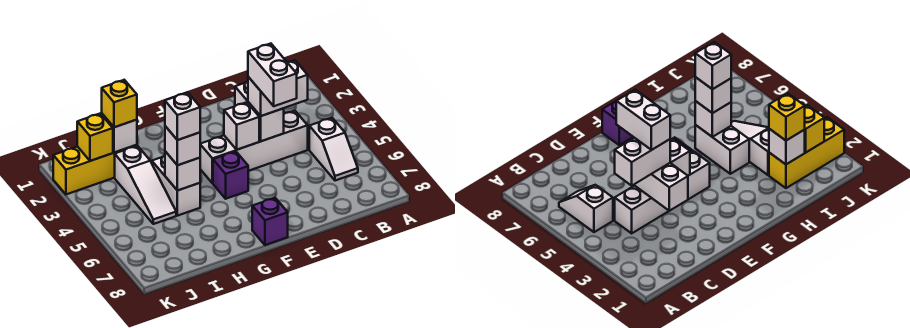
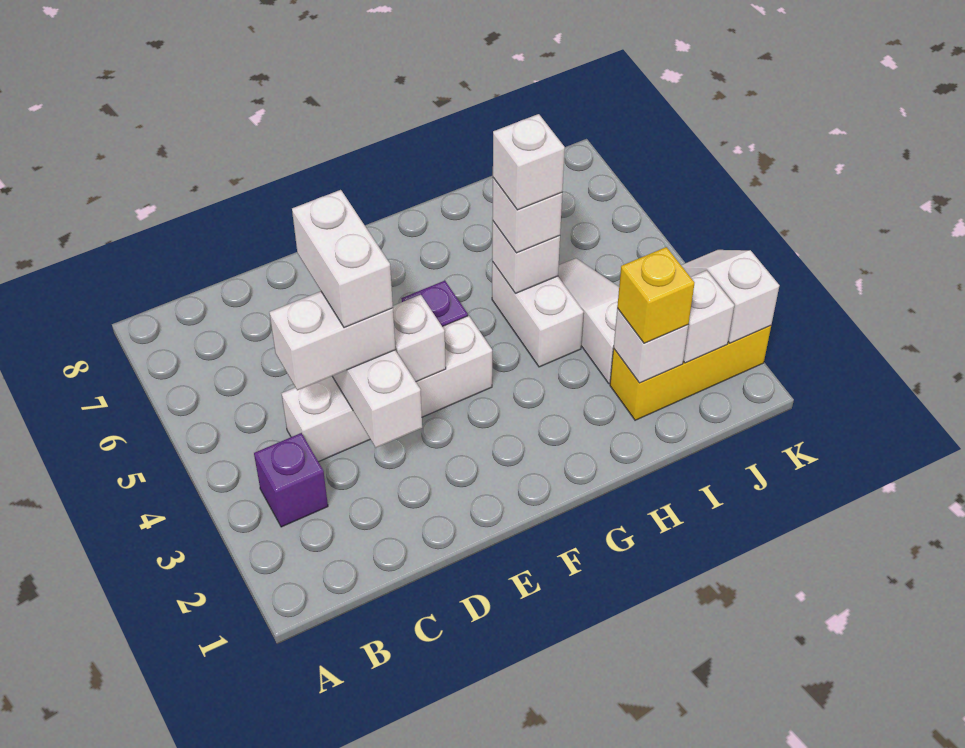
white 1x2 slope [309,118,358,181] -> white 1x2 slope moved to [681,250,779,343]
purple 1x1 brick [252,198,288,245] -> purple 1x1 brick moved to [254,433,328,527]
yellow 1x1 brick [77,114,113,161] -> white 1x1 brick [683,270,734,363]

